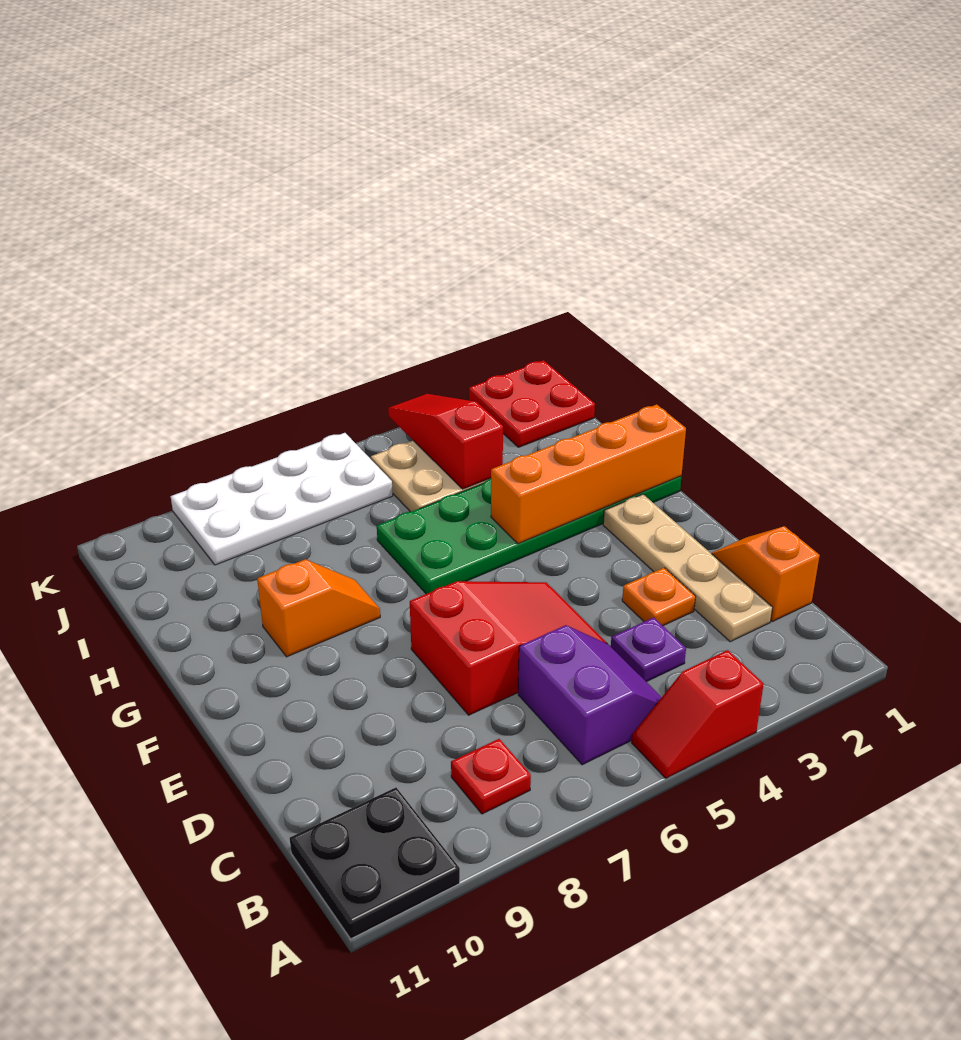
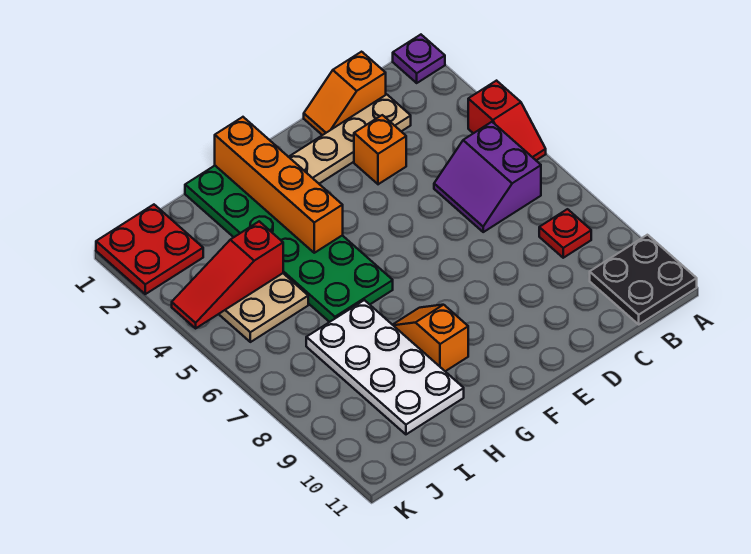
purple 2x2 slope [518,625,662,765] -> purple 2x2 slope turned to [434,122,541,232]
purple 1x1 plate [611,617,686,682] -> purple 1x1 plate moved to [393,35,445,83]
orange 1x1 plate [622,568,696,626] -> orange 1x1 brick [354,115,406,184]
red 2x3 slope [410,581,607,715] -> none
white 2x4 plate [171,433,393,565] -> white 2x4 plate moved to [306,300,464,434]

